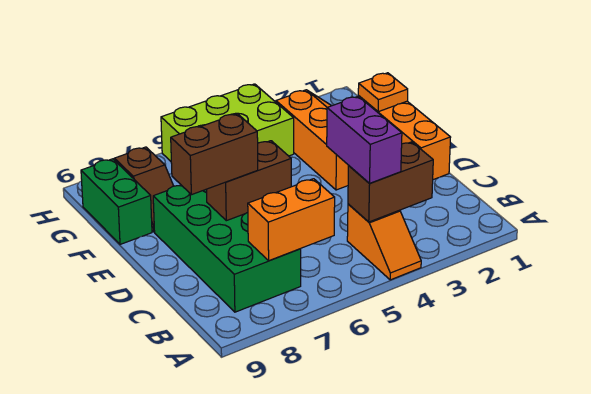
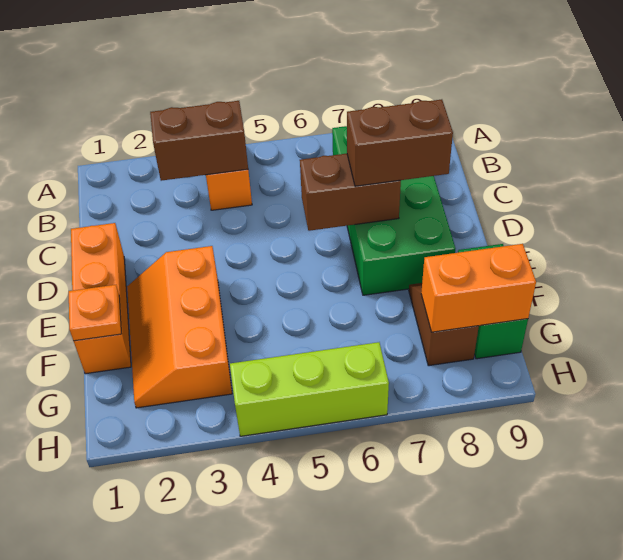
purple 1x2 brick [327,96,402,183] -> none
orange 1x2 brick [248,179,335,260] -> orange 1x2 brick moved to [421,244,536,332]
lime 2x3 brick [161,84,294,161] -> lime 1x3 brick [230,342,389,436]

